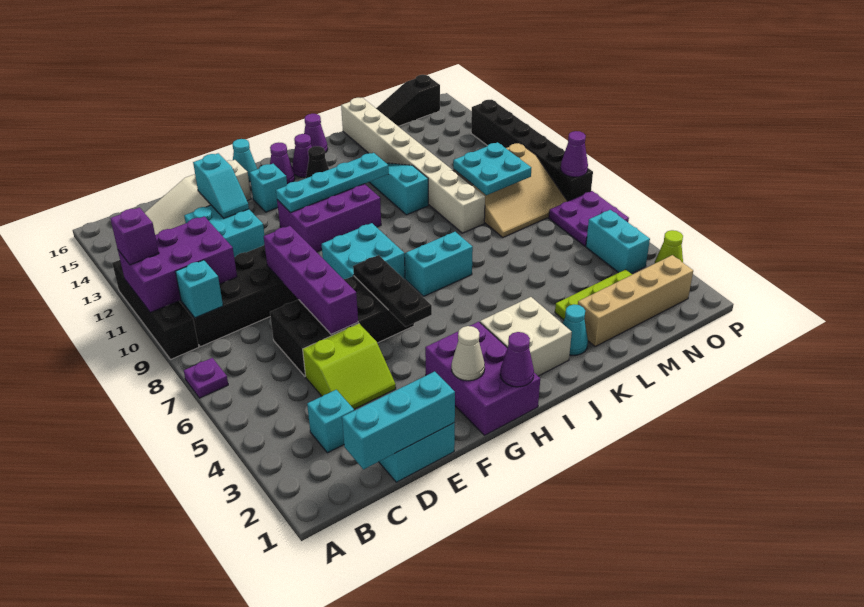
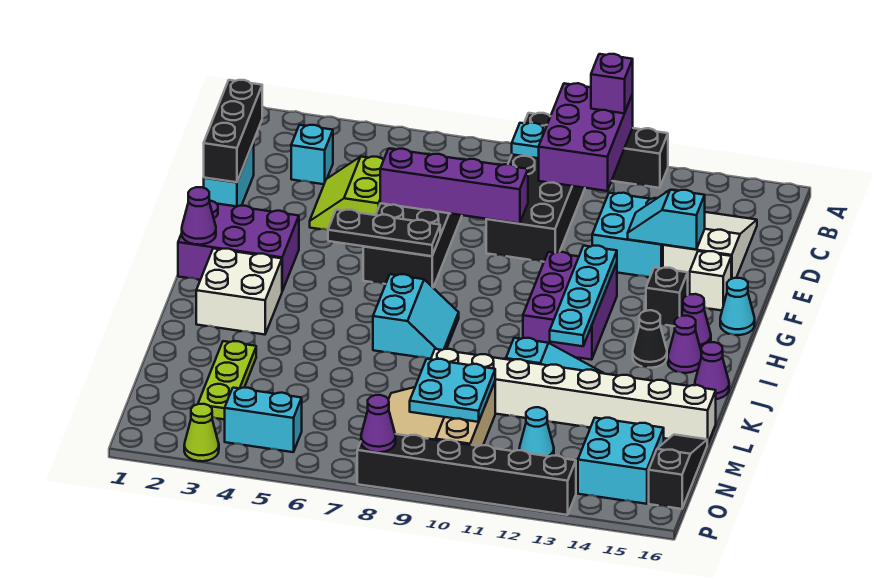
purple 1x1 plate [184,358,228,398] -> none
cyan 1x1 brick [175,260,223,318] -> cyan 1x1 plate [512,123,546,158]
cyan 1x3 brick [342,371,455,469] -> black 1x3 brick [204,80,262,182]
white 1x1 cone [452,326,485,381] -> none
cyan 2x2 brick [322,223,405,280] -> cyan 2x2 brick moved to [578,418,664,504]
cyan 1x1 brick [250,164,287,212] -> black 1x1 brick [646,267,688,326]
cyan 1x1 cone [563,305,588,355] -> cyan 1x1 cone moved to [519,407,554,456]
tan 1x4 brick [578,255,693,347] -> none
purple 2x2 plate [549,191,629,246] -> none

